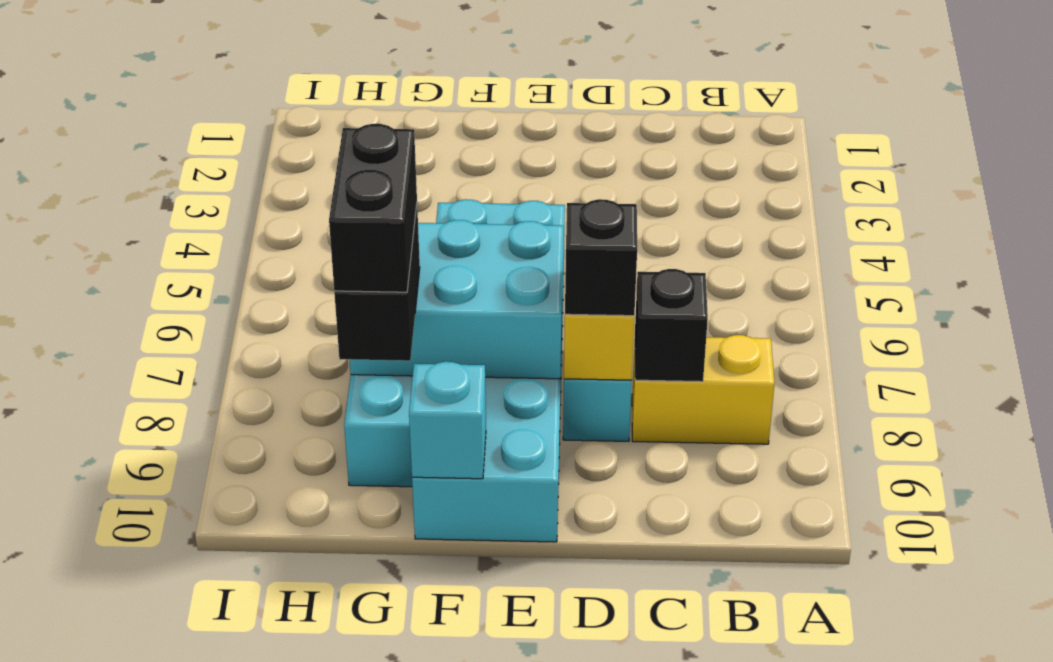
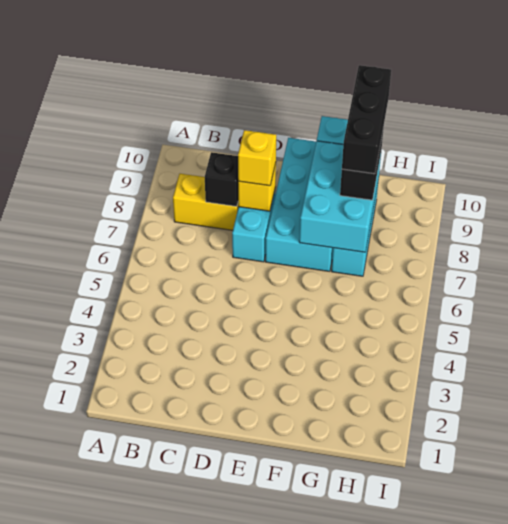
black 1x1 brick [565,199,637,316] -> yellow 1x1 brick [238,130,276,186]
cyan 2x6 brick [412,199,565,542] -> cyan 2x4 brick [265,138,333,272]
cyan 2x3 brick [350,220,564,379] -> cyan 2x3 brick turned to [299,141,381,252]
black 1x2 brick [329,124,417,292] -> black 1x3 brick [342,65,391,174]

